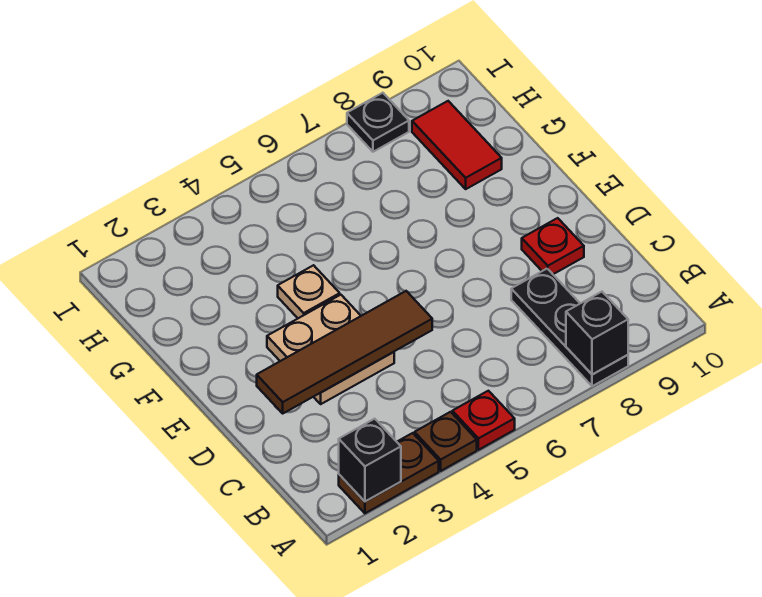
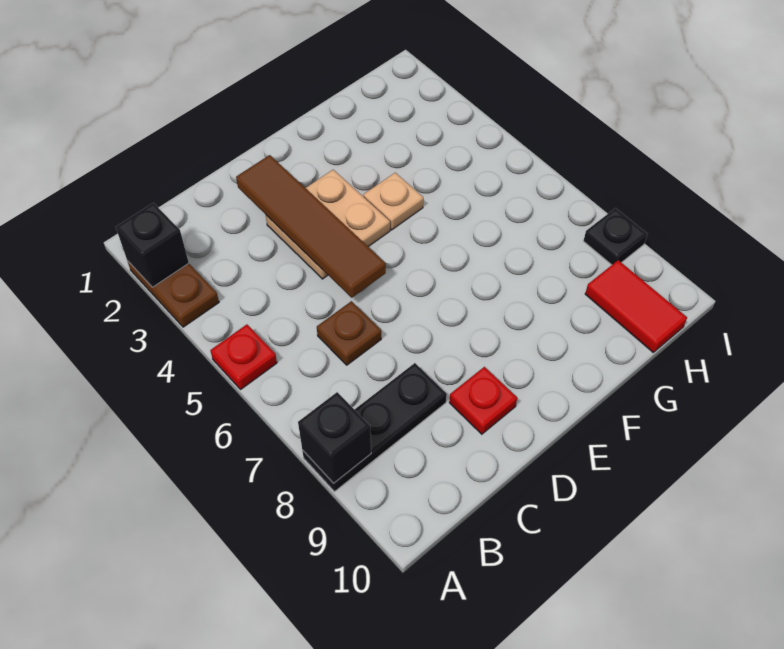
brown 1x1 plate [415,412,477,471] -> brown 1x1 plate moved to [317,301,381,365]
red 1x2 tile [412,101,502,189] -> red 1x2 tile turned to [585,260,687,352]

